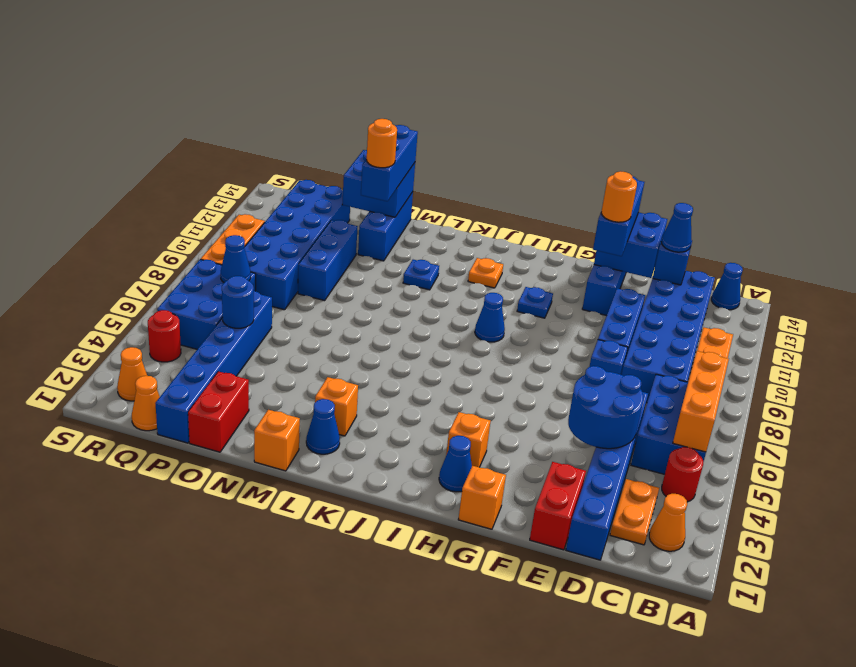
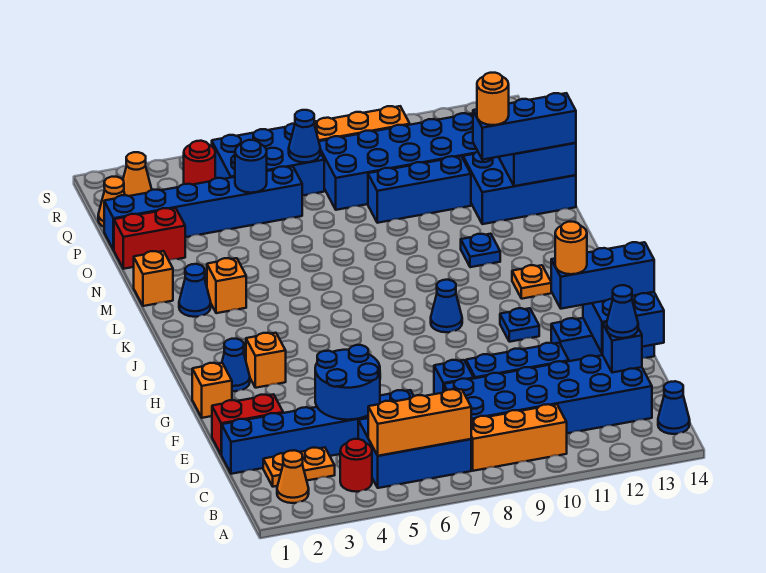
blue 1x3 brick [358,192,413,261] -> blue 2x3 brick [463,152,576,224]

